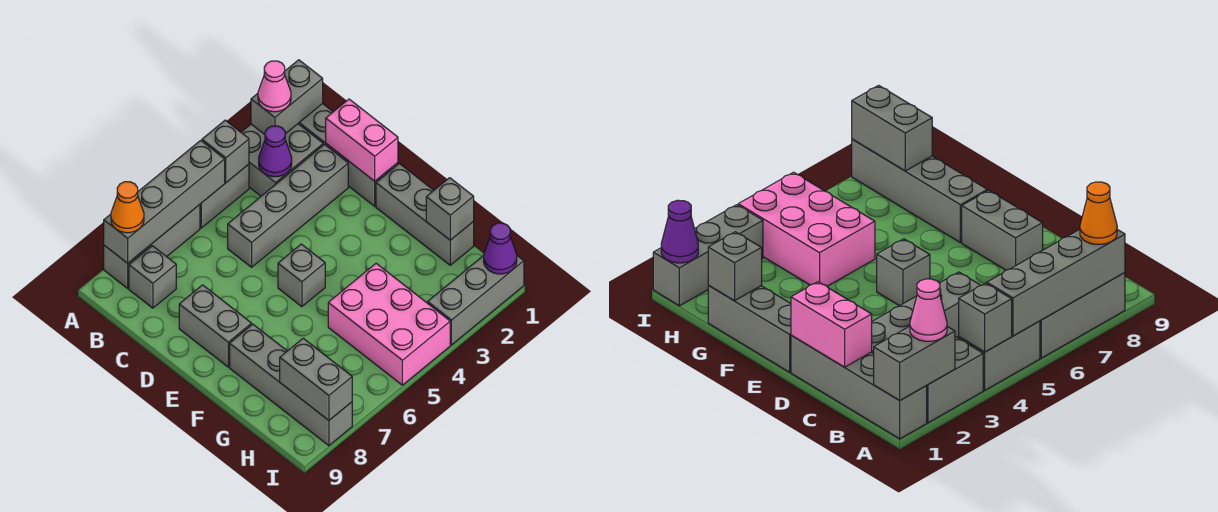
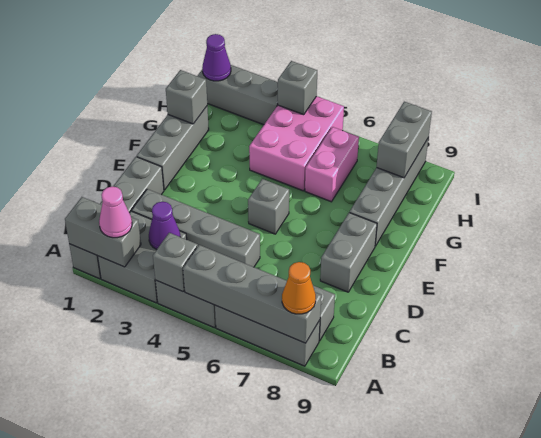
pink 1x2 brick [326,99,398,181] -> pink 1x2 brick moved to [305,127,359,202]
none -> grey 1x1 brick [278,61,317,115]

